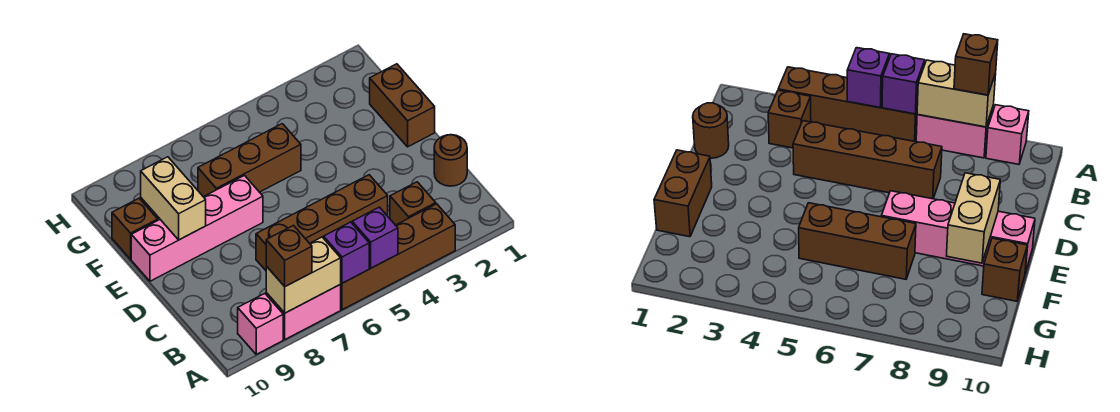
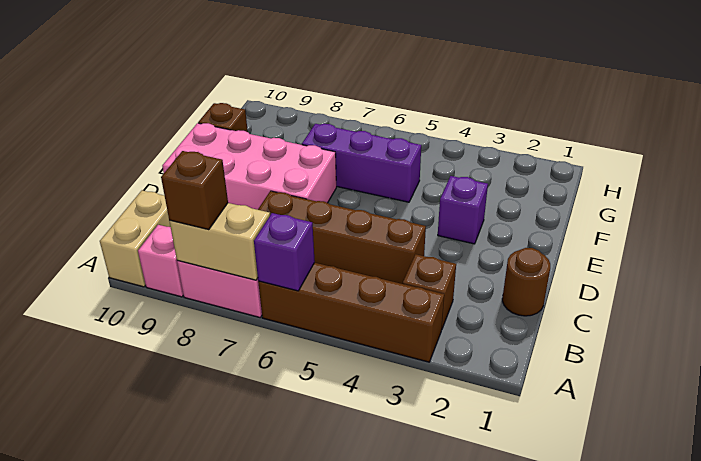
purple 1x1 brick [352,207,398,268] -> purple 1x1 brick moved to [438,176,488,244]
brown 1x2 brick [370,64,435,147] -> none
pink 1x4 brick [131,176,263,281] -> pink 2x4 brick [162,123,336,210]
tan 1x2 brick [141,157,206,240] -> tan 1x2 brick moved to [100,190,170,287]
brown 1x3 brick [198,124,301,197] -> purple 1x3 brick [302,124,421,202]

